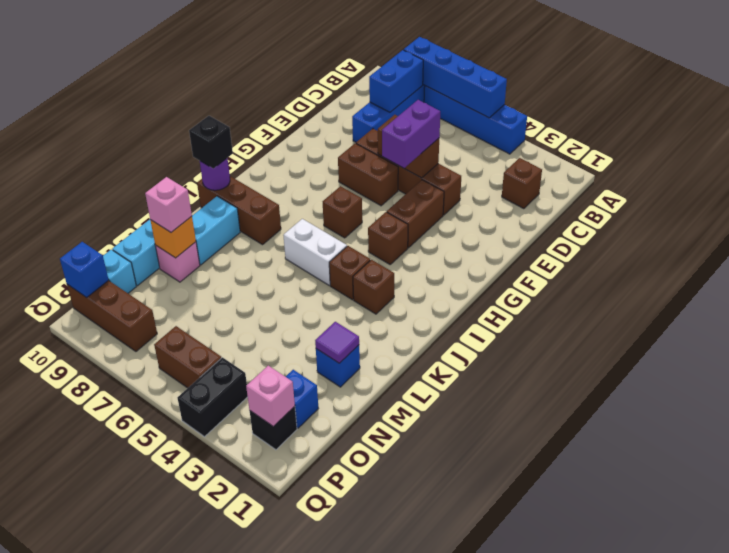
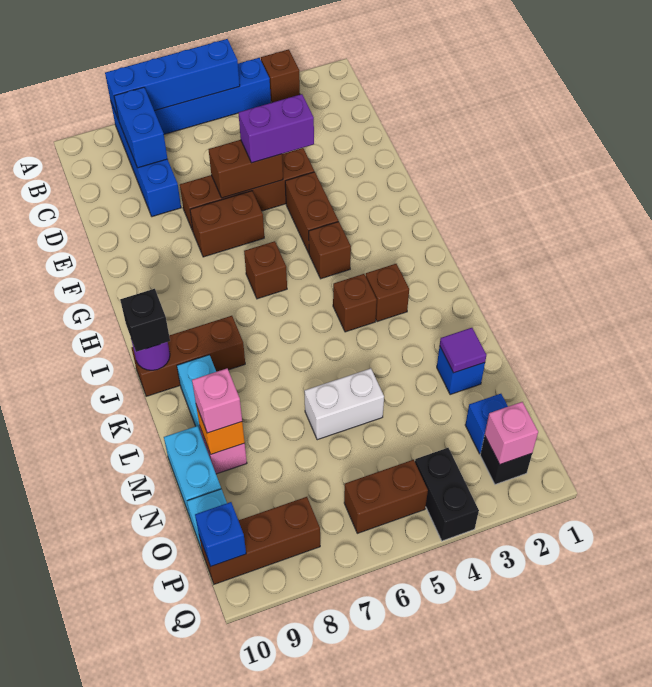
brown 1x1 brick [502,158,542,209] -> brown 1x1 brick moved to [261,49,300,102]
purple 1x2 brick [382,100,440,168] -> purple 1x2 brick turned to [239,94,314,163]
white 1x2 brick [283,219,347,285] -> white 1x2 brick moved to [304,368,384,440]

